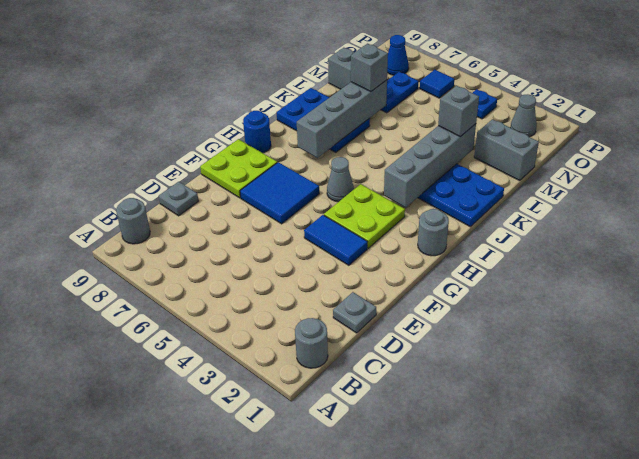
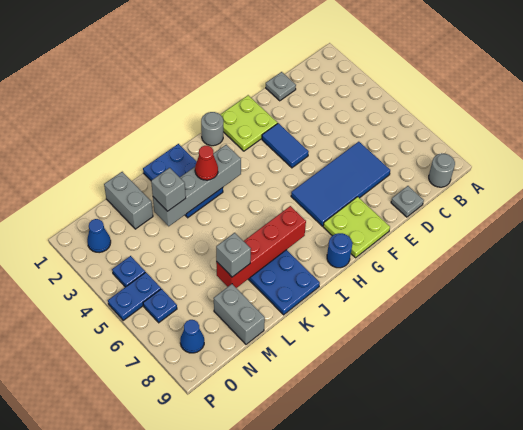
grey 1x1 round brick [295,318,328,368] -> none
blue 2x2 tile [240,162,319,224] -> blue 2x4 tile [291,142,390,226]
lime 2x2 plate [324,184,405,248] -> lime 2x2 plate moved to [220,95,278,151]
grey 1x1 cone [327,157,354,202] -> none
grey 1x4 brick [297,80,387,158] -> red 1x4 brick [216,206,306,288]
none -> red 1x1 cone [195,146,218,180]
blue 1x2 plate [381,72,418,113] -> blue 1x2 plate moved to [108,272,161,320]
grey 1x1 cone [510,94,537,137] -> blue 1x1 cone [87,219,111,253]
blue 1x1 tile [420,70,454,98] -> blue 1x1 plate [143,289,177,323]

